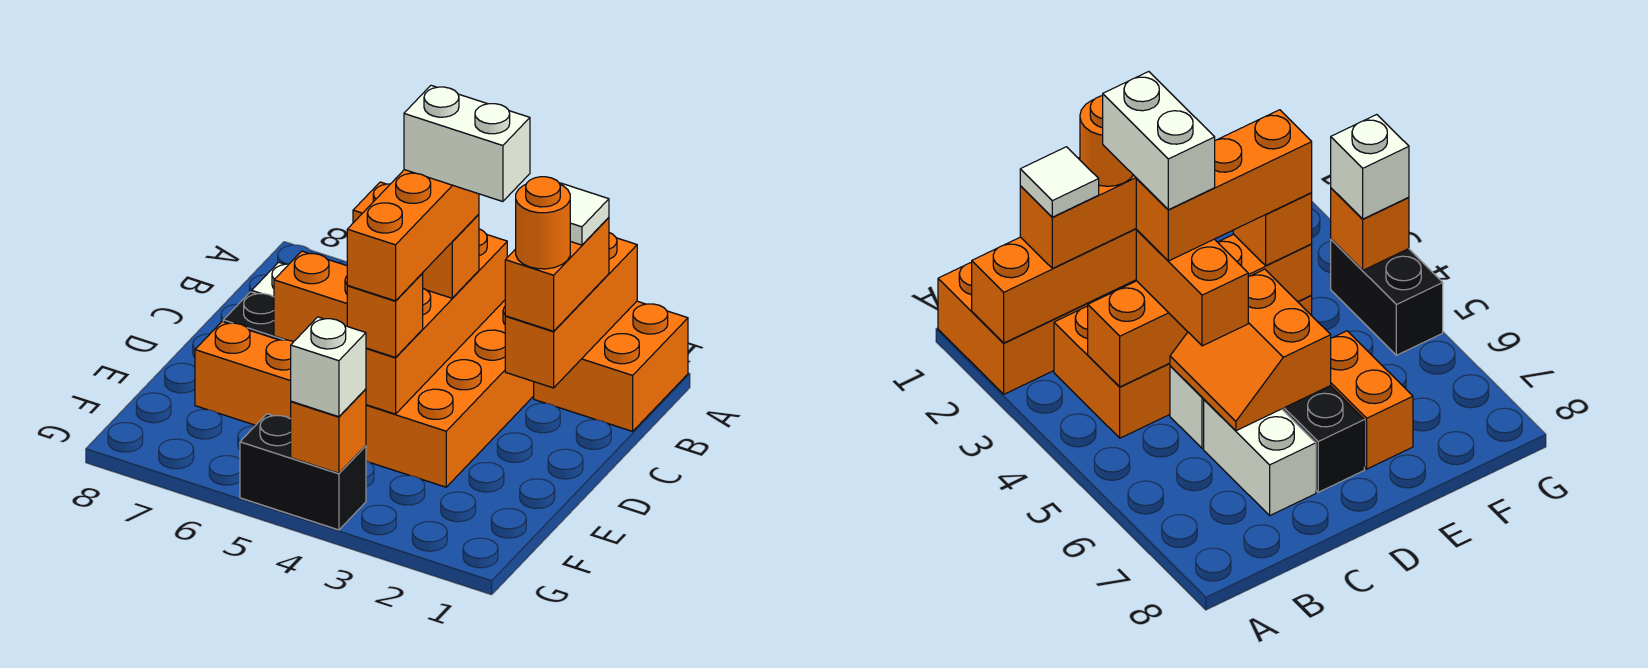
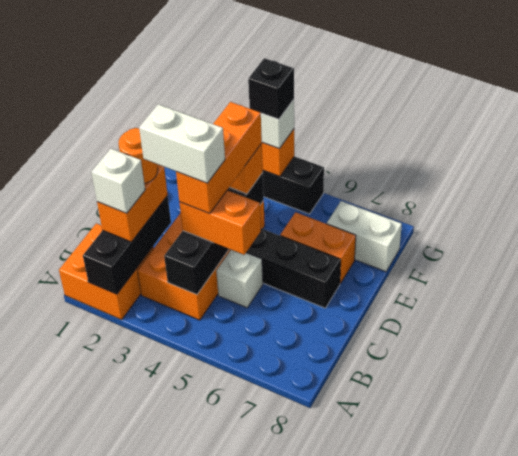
orange 1x3 brick [505,233,637,388] -> black 1x3 brick [83,196,171,294]
white 1x1 tile [560,183,609,245] -> white 1x1 brick [92,149,145,213]
orange 1x4 brick [366,229,507,414] -> black 1x4 brick [164,173,264,295]
orange 2x2 slope [274,251,348,342] -> none
white 1x2 brick [1204,400,1316,515] -> white 1x2 brick moved to [327,201,402,272]
none -> black 1x1 brick [248,58,294,119]

